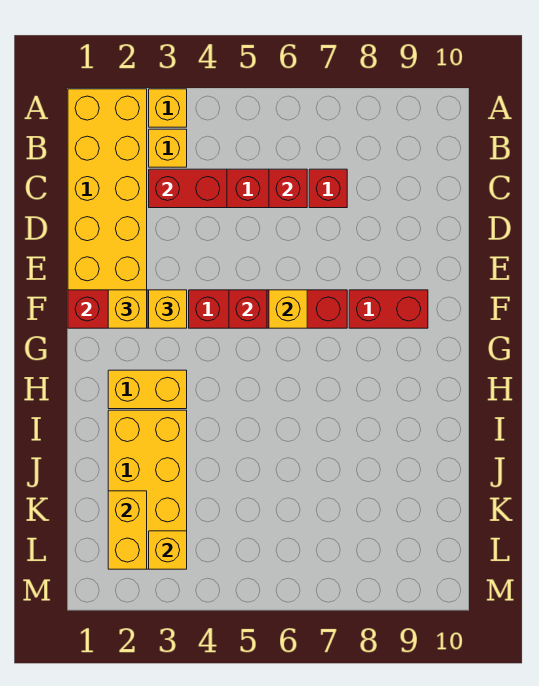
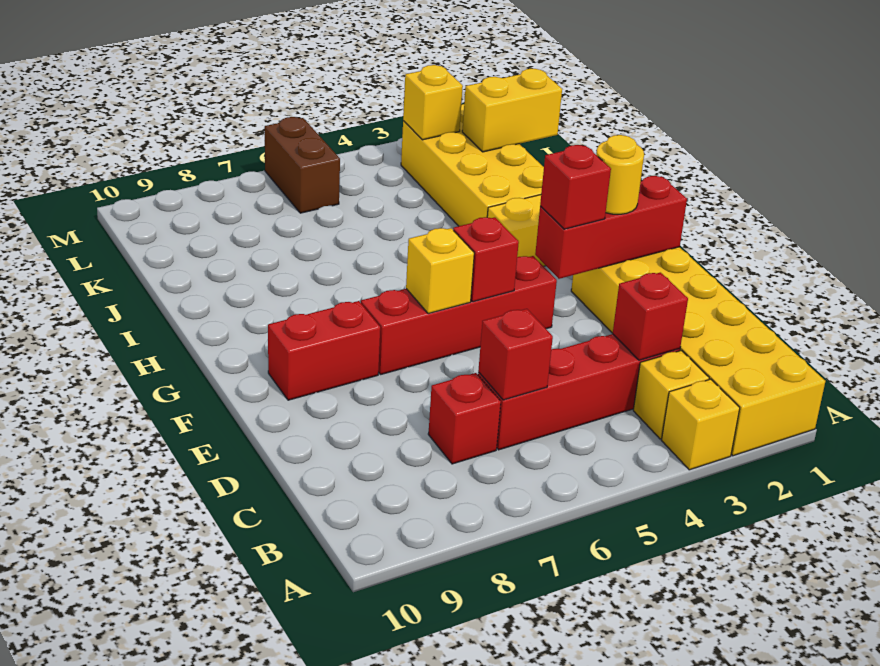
red 1x2 brick [149,169,227,208] -> red 1x1 brick [613,273,688,360]
yellow 1x1 brick [108,290,147,328] -> yellow 1x1 round brick [596,135,644,214]
yellow 1x1 brick [149,290,187,328] -> red 1x1 brick [540,145,611,229]
yellow 1x2 brick [108,491,147,569] -> yellow 1x2 brick turned to [462,69,562,152]
none -> brown 1x2 brick [265,117,340,213]

